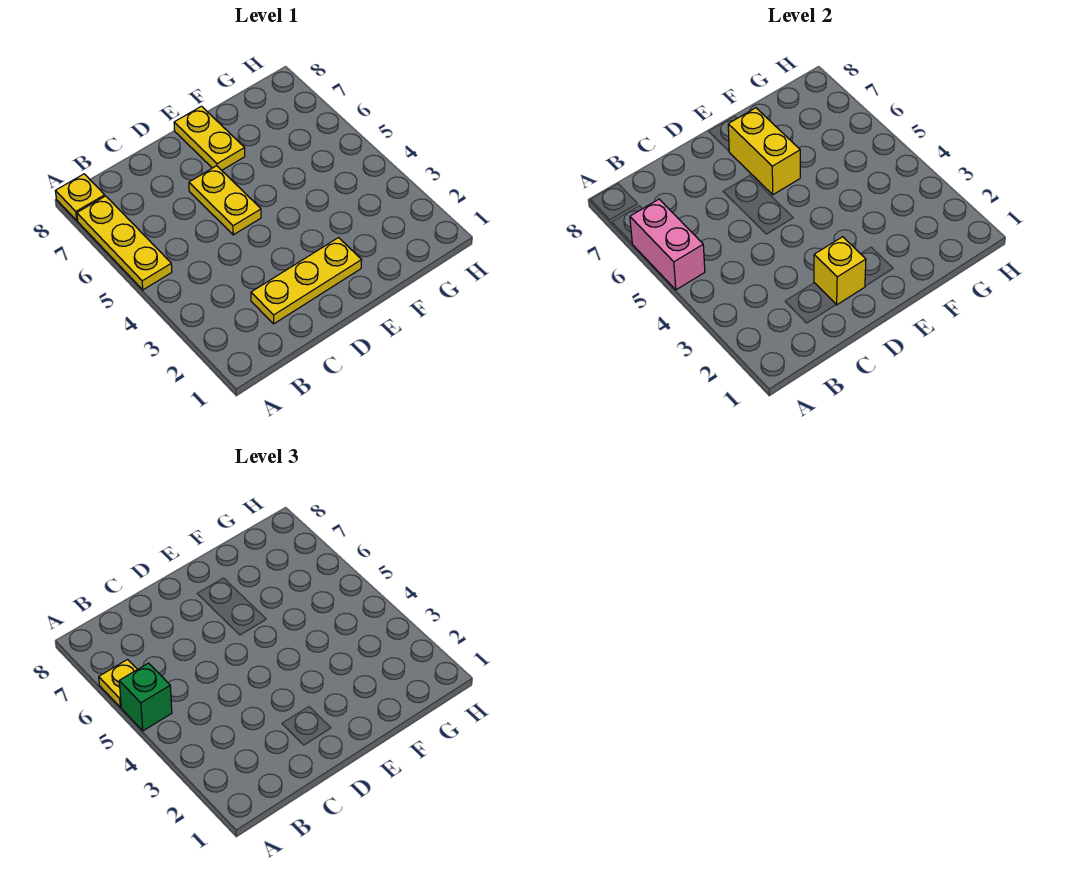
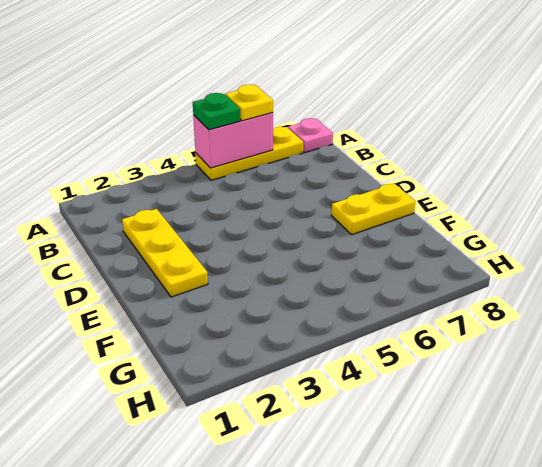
green 1x1 brick [119,663,172,731] -> green 1x1 plate [193,93,240,130]
yellow 1x1 plate [56,174,105,220] -> pink 1x1 plate [288,118,333,152]
yellow 1x1 brick [814,237,866,305] -> none
yellow 1x2 plate [189,166,261,235] -> none
yellow 1x2 brick [728,108,800,195] -> none

